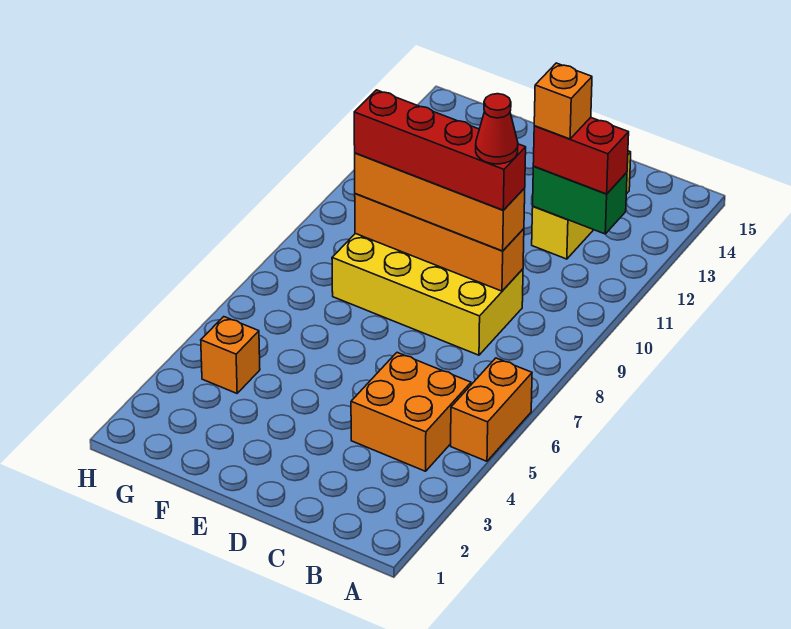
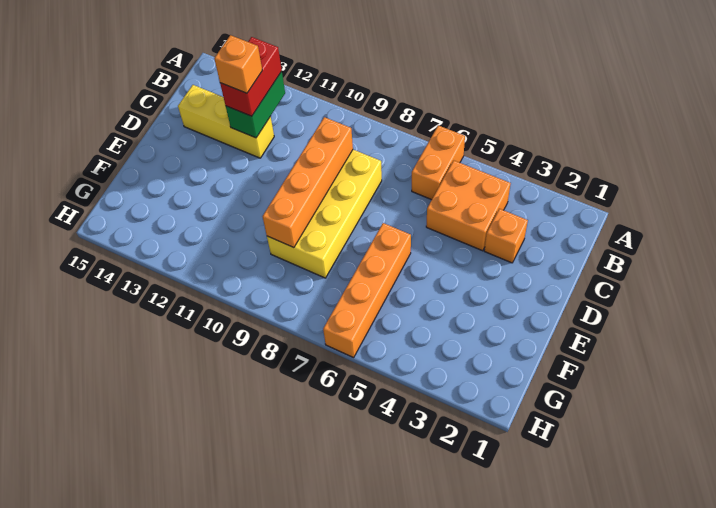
orange 1x2 brick [451,358,532,461] -> orange 1x2 brick turned to [412,125,465,200]
orange 1x4 brick [355,153,525,251] -> orange 1x4 brick moved to [323,223,411,358]
red 1x4 brick [354,90,526,210] -> none
red 1x1 cone [476,94,518,164] -> none
orange 1x1 brick [201,317,260,393] -> orange 1x1 brick moved to [484,209,528,263]

